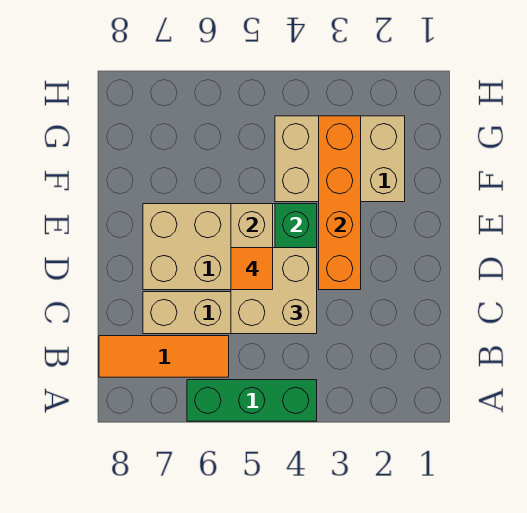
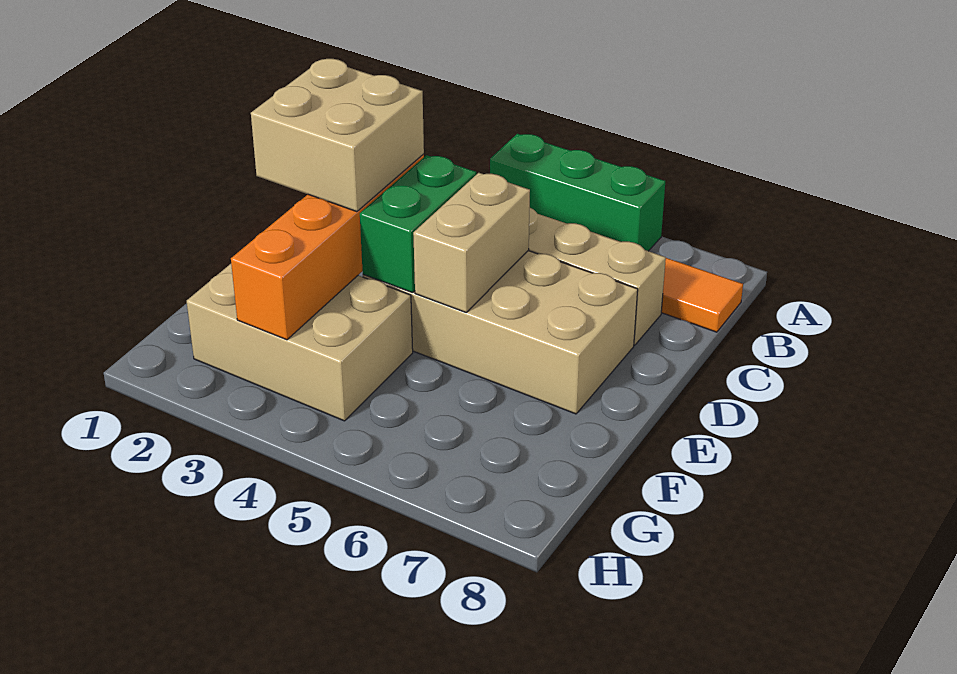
tan 2x2 brick [231,248,317,334] -> tan 2x2 brick moved to [251,59,424,212]
orange 1x1 tile [231,248,273,290] -> none

